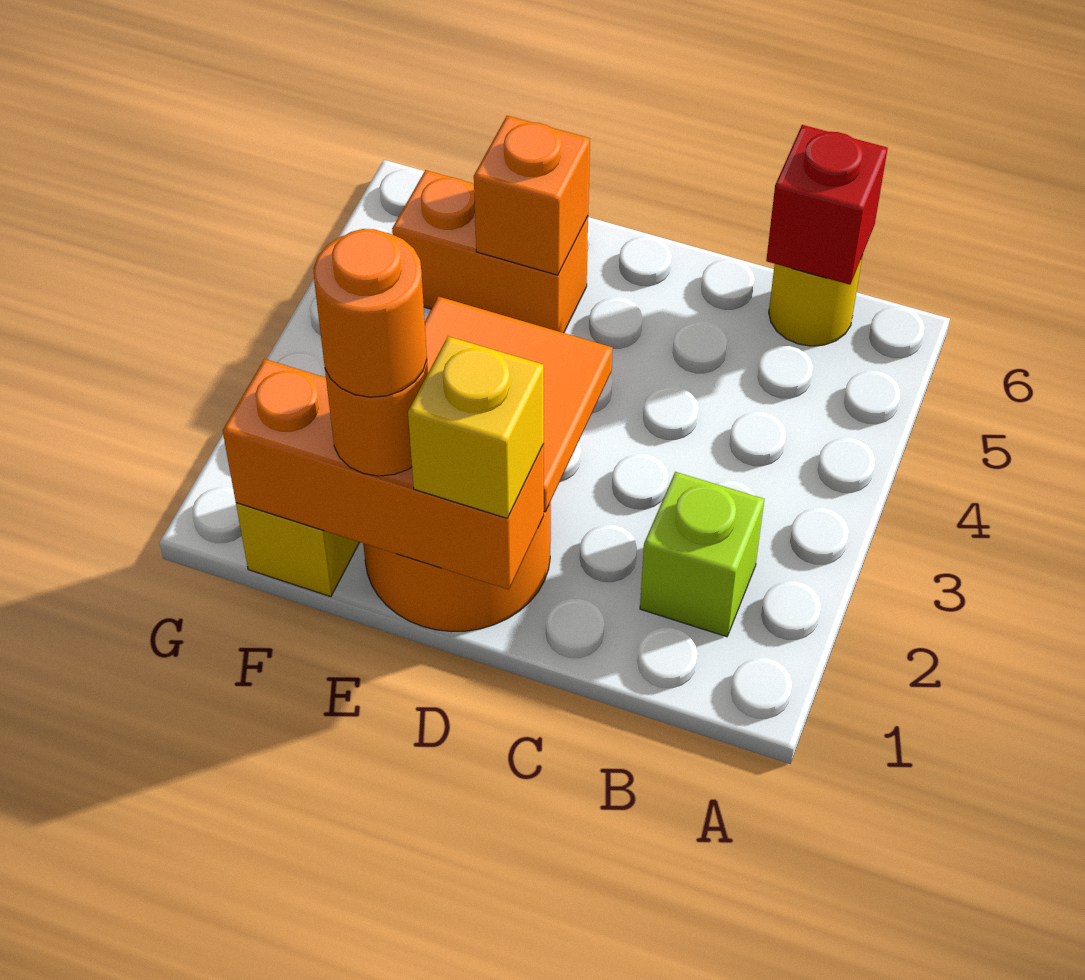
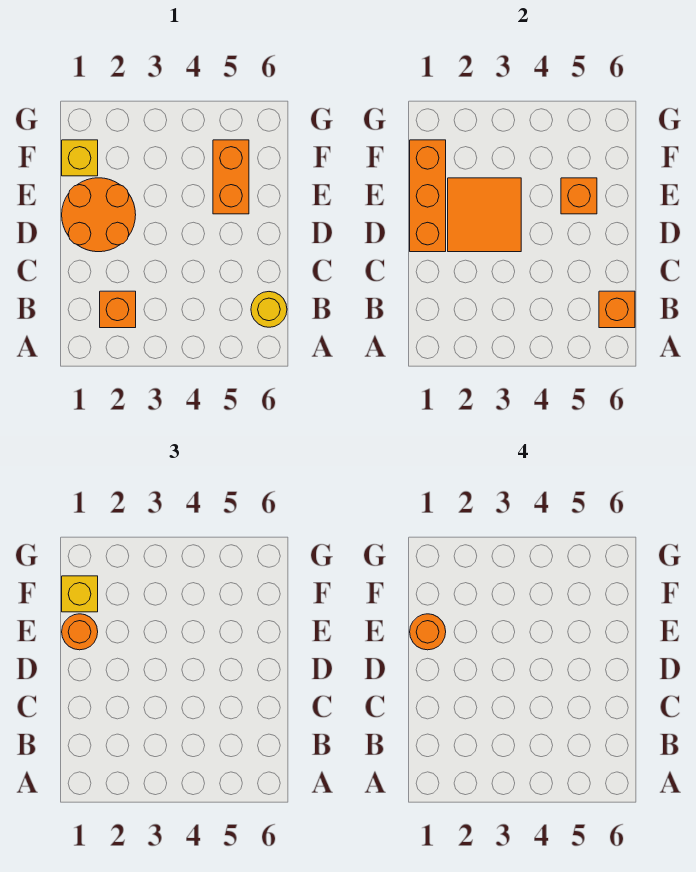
lime 1x1 brick [640,472,764,637] -> orange 1x1 brick [100,291,136,328]
red 1x1 brick [766,125,888,285] -> orange 1x1 brick [599,291,635,328]
yellow 1x1 brick [408,336,544,518] -> yellow 1x1 brick moved to [62,576,98,612]

